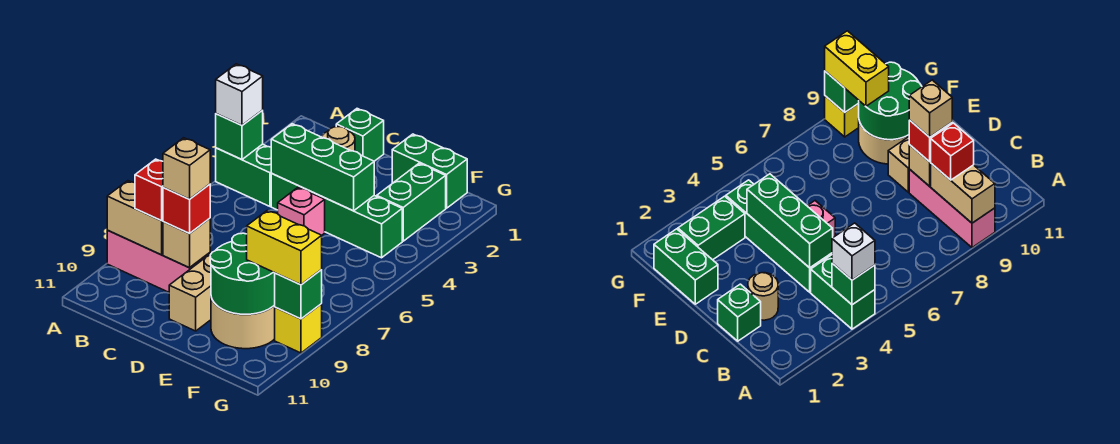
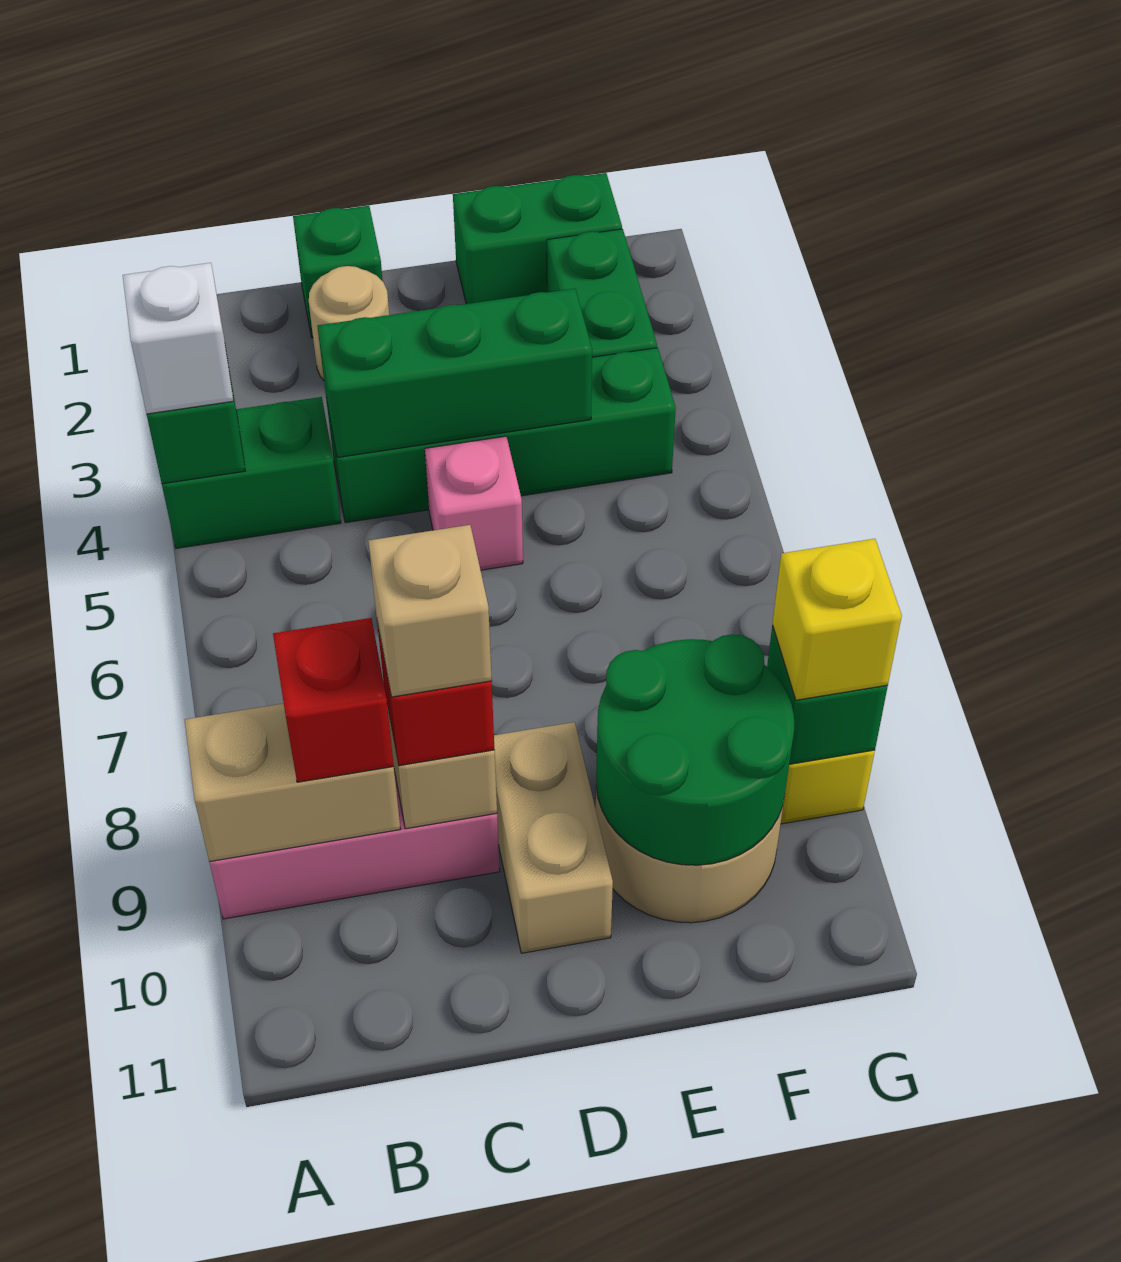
yellow 1x2 brick [247,210,322,285] -> yellow 1x1 brick [772,539,902,700]

